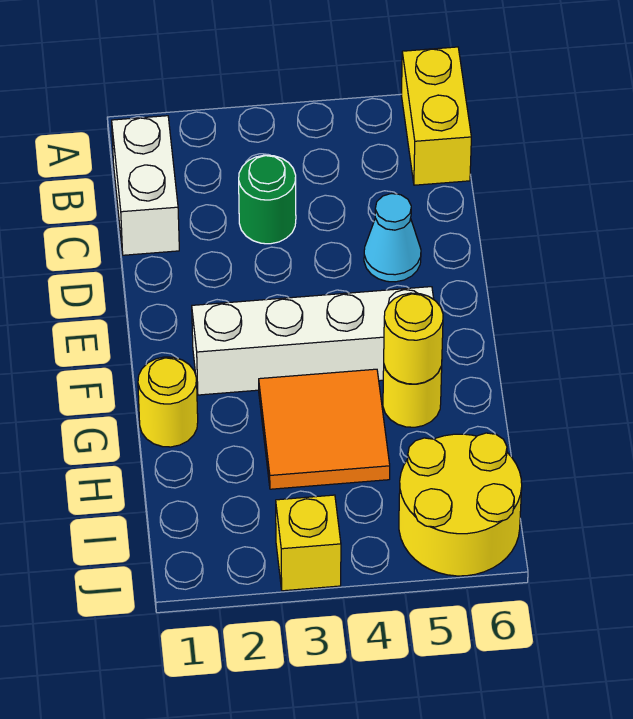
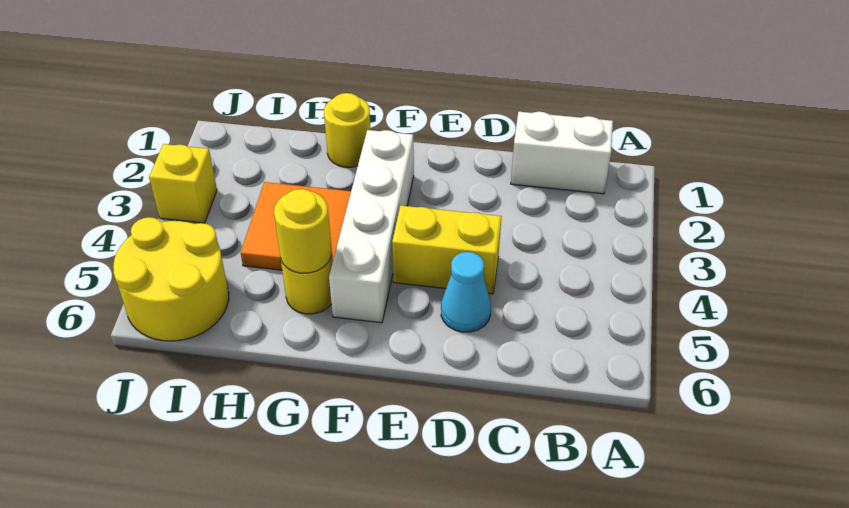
yellow 1x2 brick [402,47,471,185] -> yellow 1x2 brick moved to [392,205,501,294]
green 1x1 round brick [239,155,296,244] -> none

